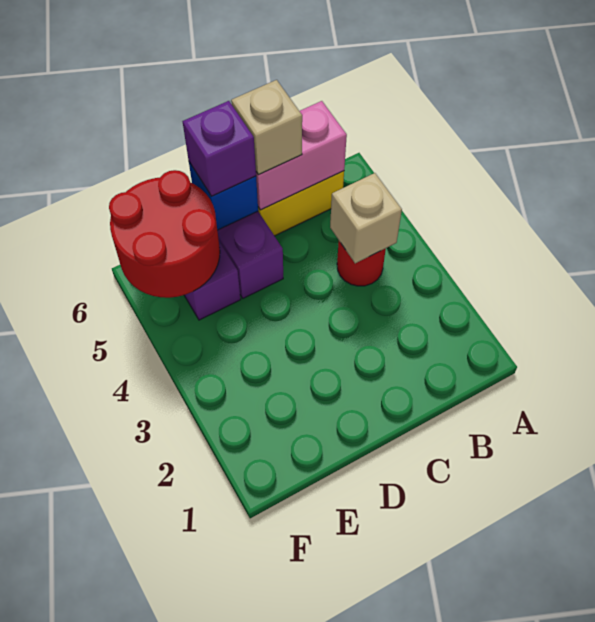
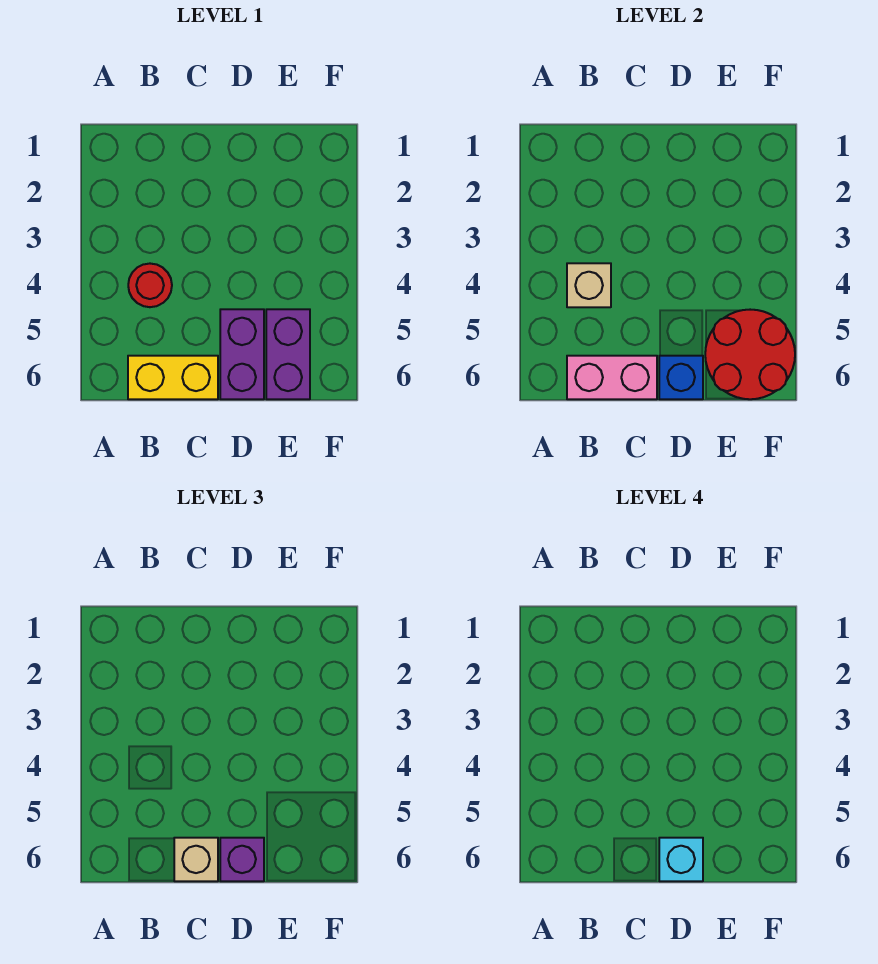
none -> cyan 1x1 brick [659,838,703,881]

